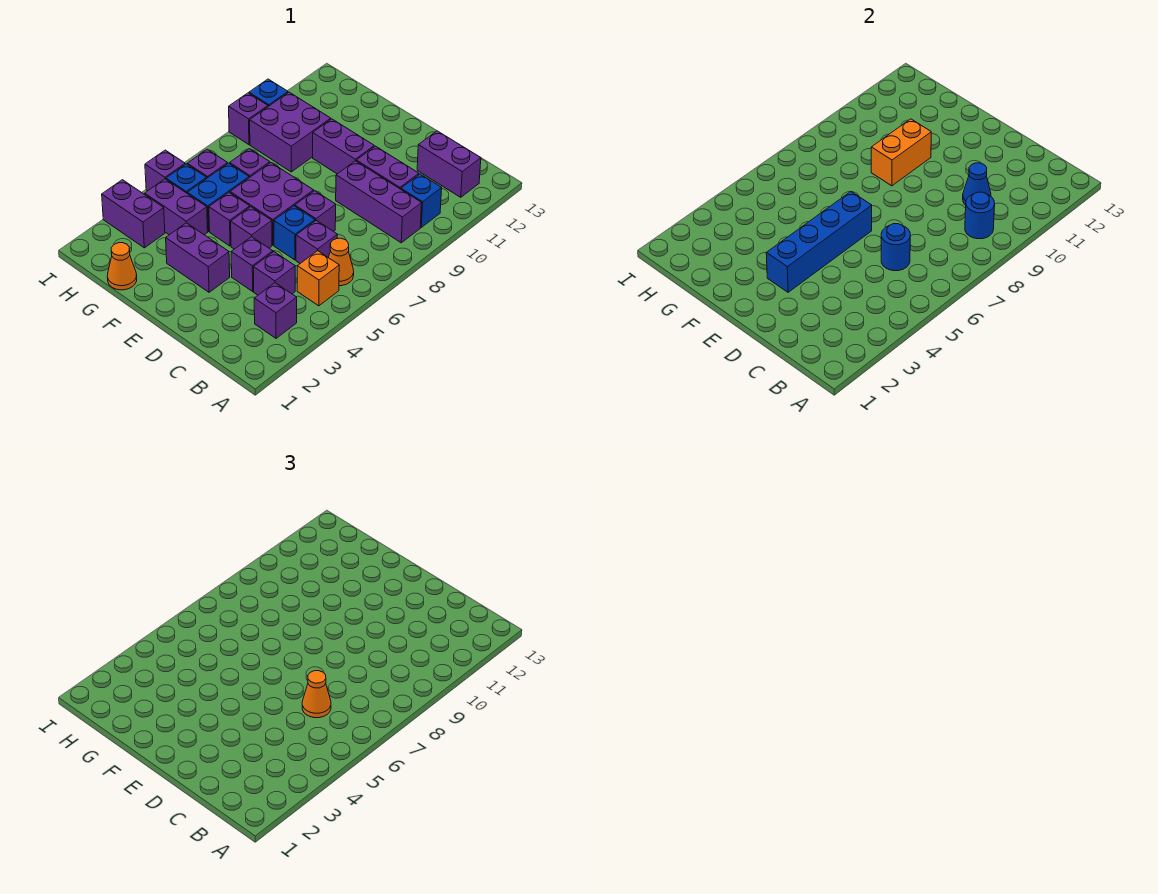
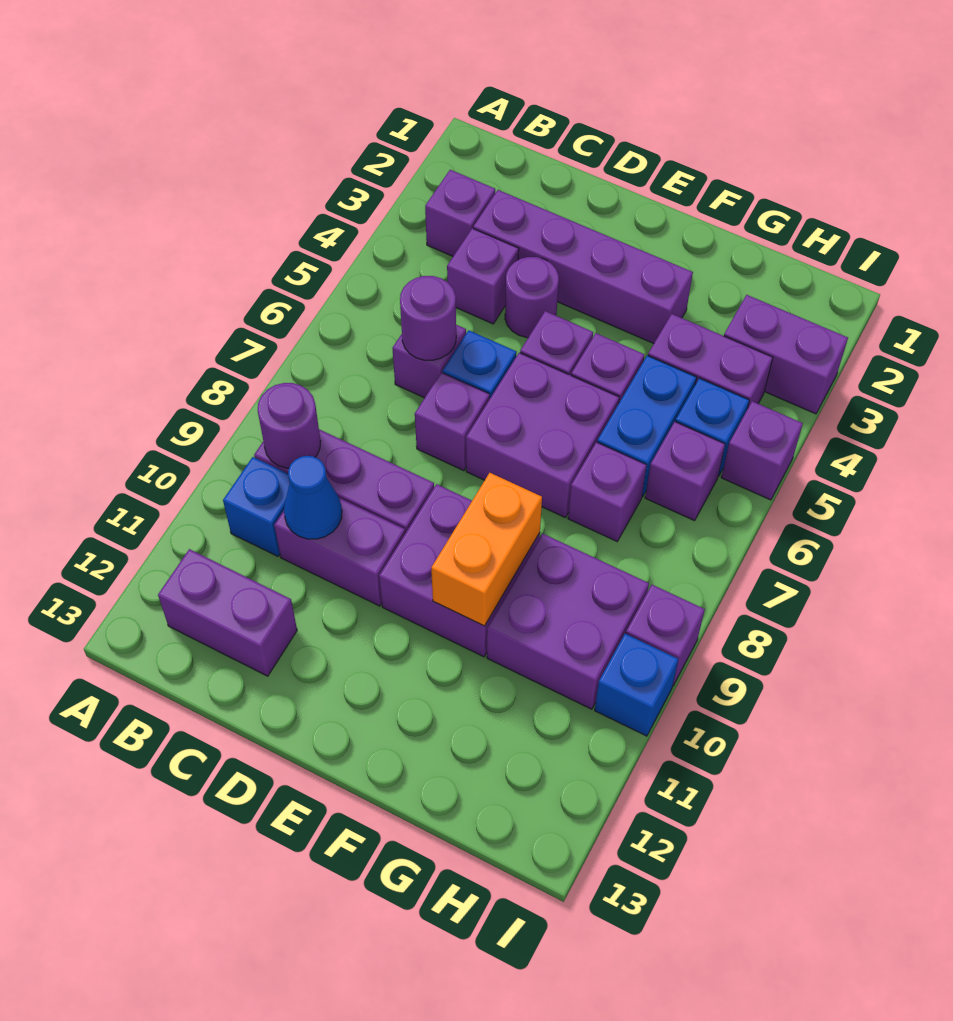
orange 1x1 brick [297,251,339,306] -> none
orange 1x1 cone [328,238,354,286] -> none
blue 1x1 round brick [965,192,995,239] -> purple 1x1 round brick [258,383,321,468]
blue 1x1 round brick [881,224,910,271] -> purple 1x1 round brick [400,276,456,360]
orange 1x1 cone [302,671,331,718] -> none
purple 1x1 brick [231,237,273,291] -> purple 1x1 round brick [505,257,559,338]
purple 1x2 brick [166,223,230,292] -> purple 1x4 brick [473,190,693,344]
blue 1x4 brick [766,192,872,292] -> none
purple 1x2 brick [313,119,374,174] -> purple 2x2 brick [379,484,540,657]
orange 1x1 cone [107,243,137,290] -> none

